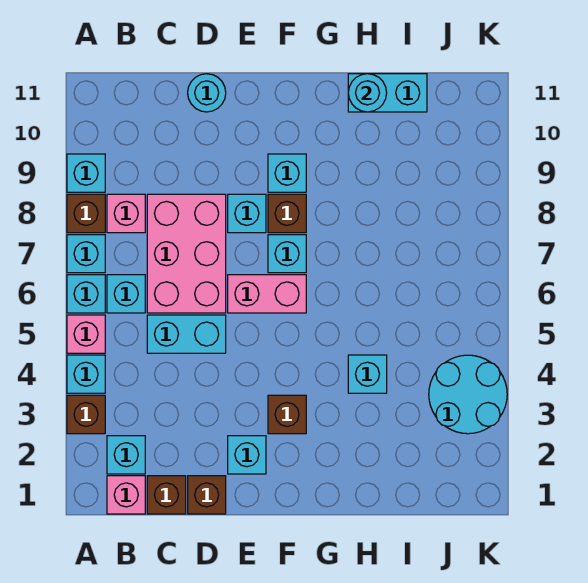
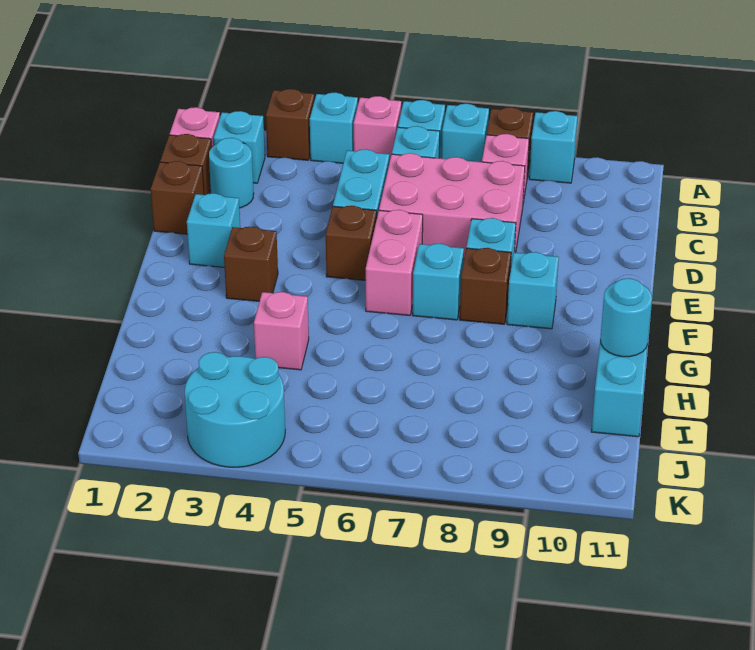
cyan 1x1 round brick [188,74,226,112] -> cyan 1x1 round brick moved to [209,138,254,208]
none -> brown 1x1 brick [326,206,377,280]
cyan 1x1 brick [348,355,387,393] -> pink 1x1 brick [254,292,309,370]

